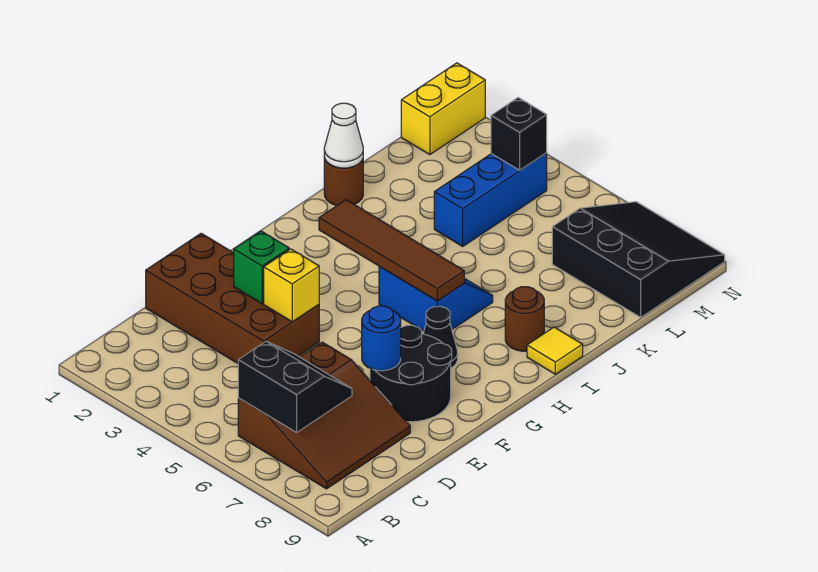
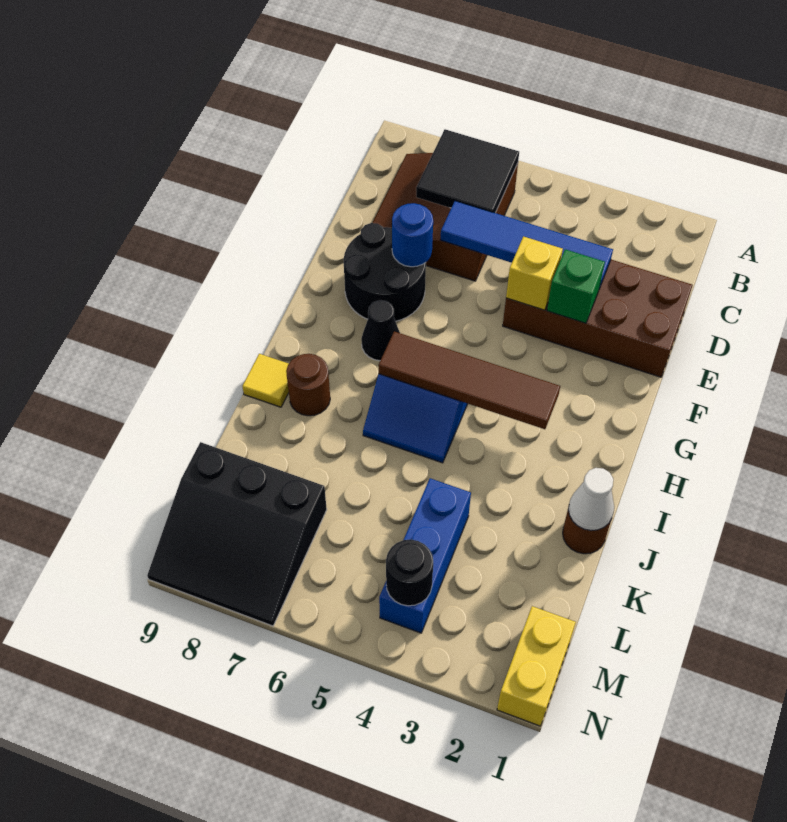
black 2x2 slope [238,341,352,432] -> black 2x2 tile [416,129,519,213]
none -> blue 1x4 tile [440,201,613,289]
black 1x1 brick [491,98,547,170] -> black 1x1 round brick [386,540,433,606]

